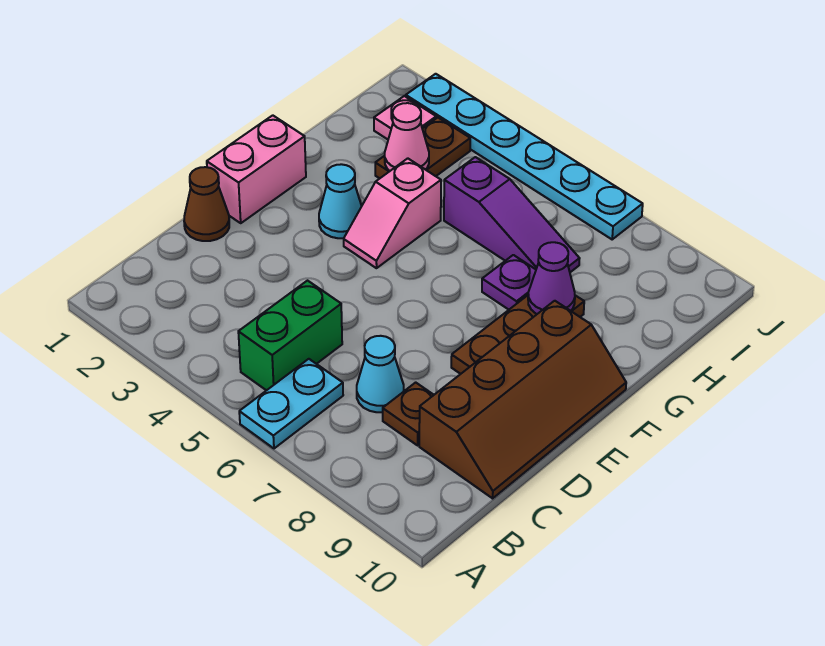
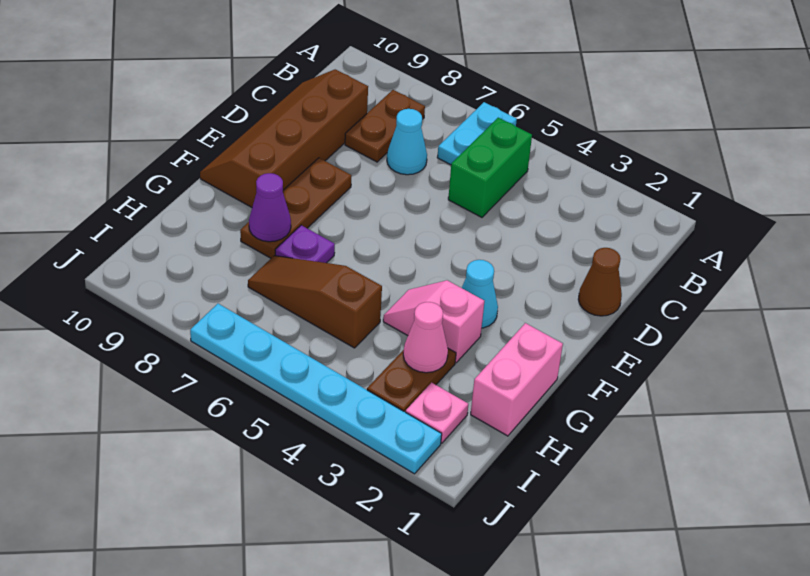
brown 1x1 plate [383,382,433,445] -> brown 1x2 plate [345,90,425,162]
pink 1x2 brick [207,115,306,223] -> pink 1x2 brick moved to [471,323,563,436]
pink 1x2 slope [344,158,441,268] -> pink 1x2 slope turned to [383,280,484,363]
purple 1x3 slope [444,157,580,272] -> brown 1x3 slope [248,256,382,348]

